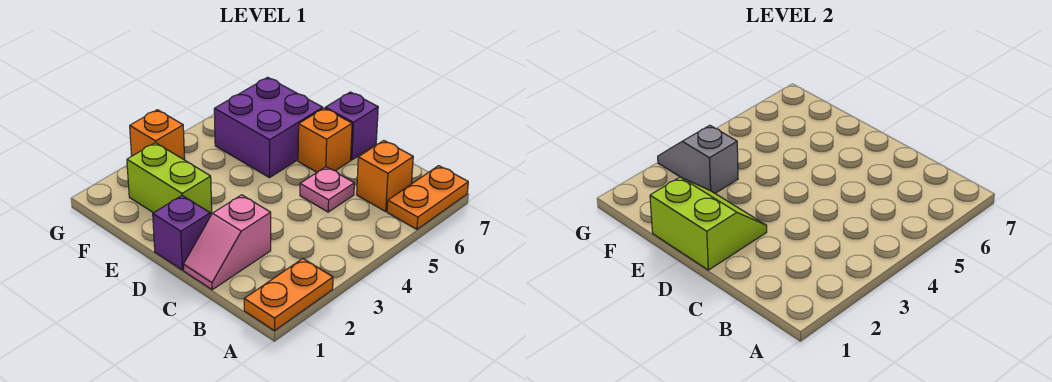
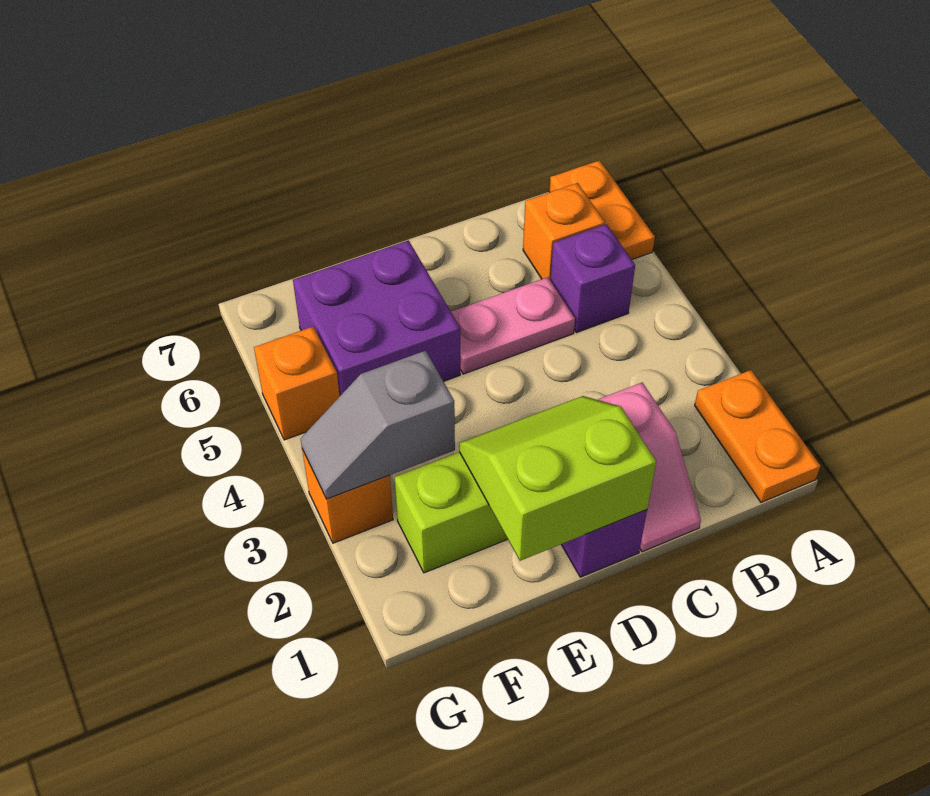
pink 1x1 plate [300,167,354,212] -> pink 1x2 plate [451,277,575,374]
orange 1x1 brick [298,108,352,172] -> orange 1x1 brick moved to [254,327,340,440]
purple 1x1 brick [325,92,378,160] -> purple 1x1 brick moved to [550,224,635,333]

